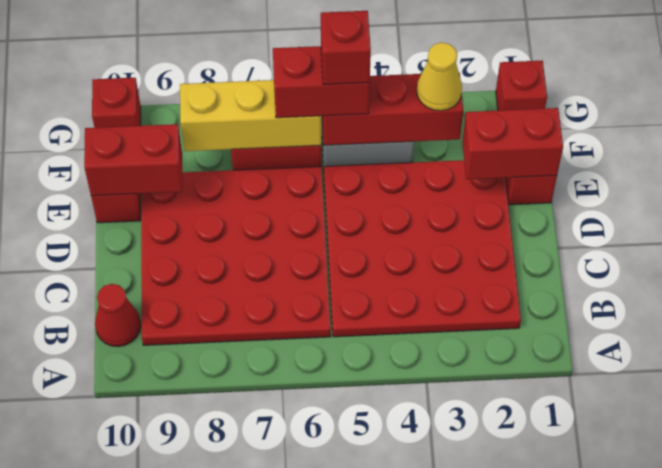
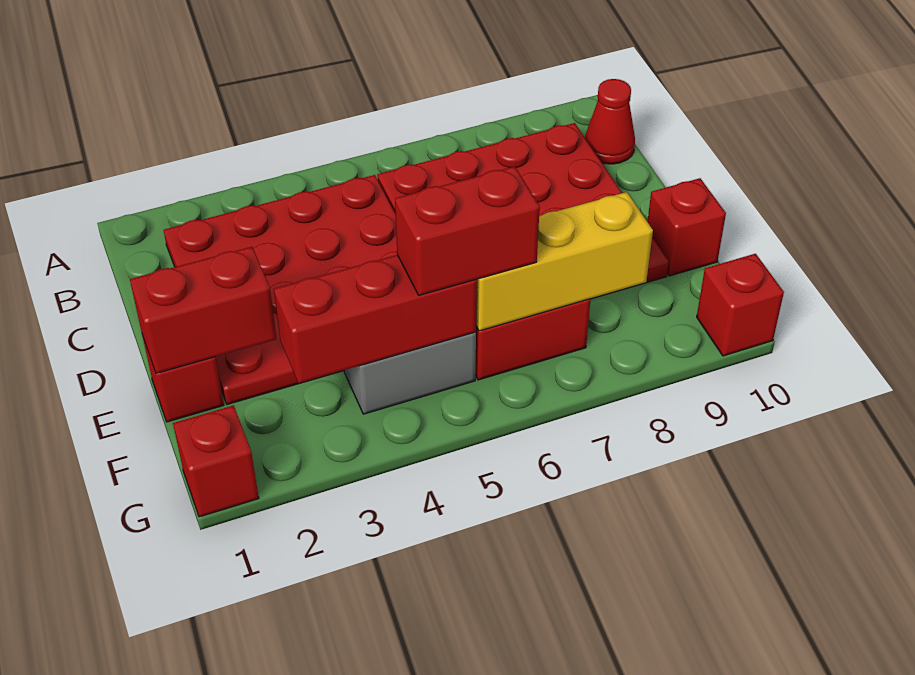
red 1x2 brick [84,124,183,196] -> none
yellow 1x1 cone [417,43,462,111] -> none
red 1x1 brick [321,11,371,85] -> none

